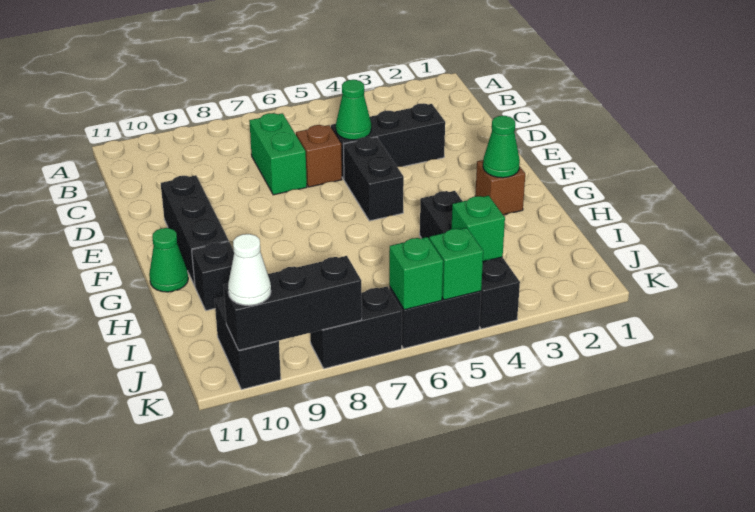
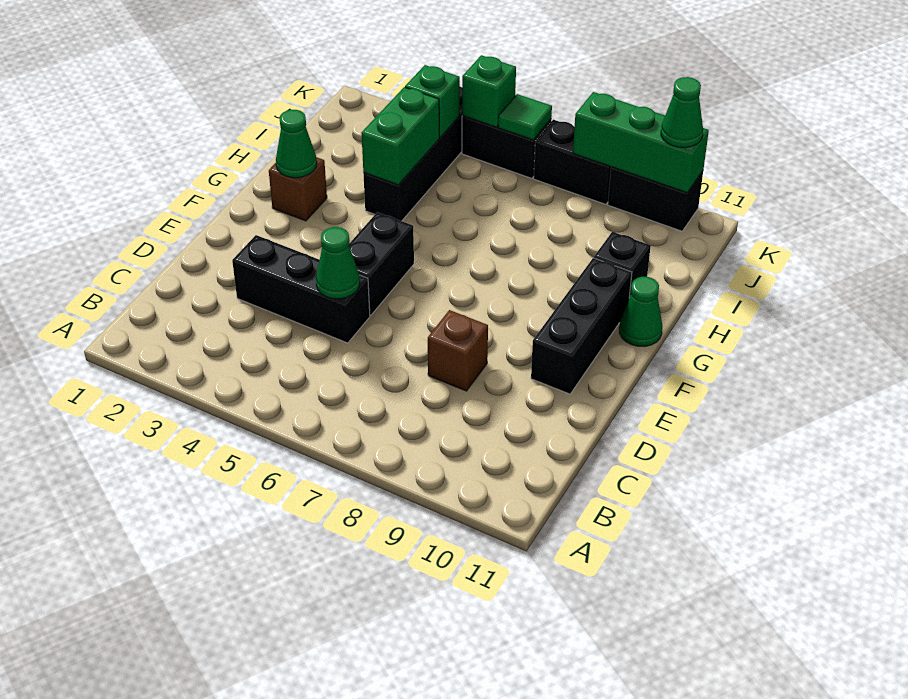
green 1x2 brick [249,113,307,195] -> green 1x2 brick moved to [361,87,439,185]
brown 1x1 brick [296,125,342,187] -> brown 1x1 brick moved to [428,310,488,391]
black 1x2 brick [214,297,281,389] -> black 1x2 brick turned to [608,167,703,231]
green 1x1 brick [389,237,443,310] -> green 1x1 tile [498,94,552,140]
black 1x3 brick [223,256,362,350] -> green 1x3 brick [573,92,709,193]
white 1x1 cone [228,234,271,306] -> green 1x1 cone [661,77,703,148]

